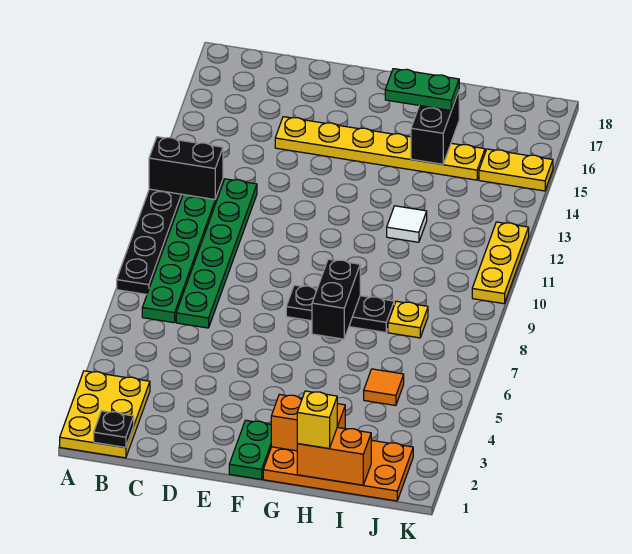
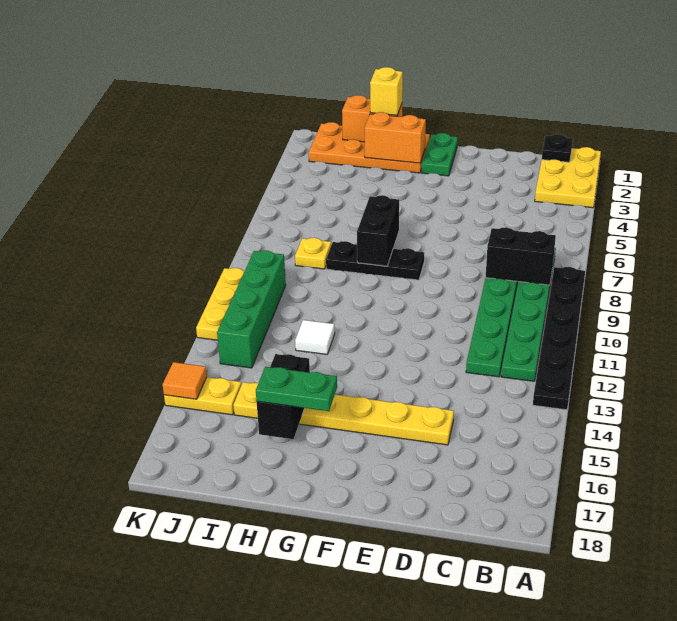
black 1x2 brick [149,137,223,200] -> black 1x2 brick moved to [486,227,556,285]
orange 1x1 tile [364,369,404,406] -> orange 1x1 tile moved to [163,362,207,399]
none -> green 1x4 brick [217,250,286,368]

